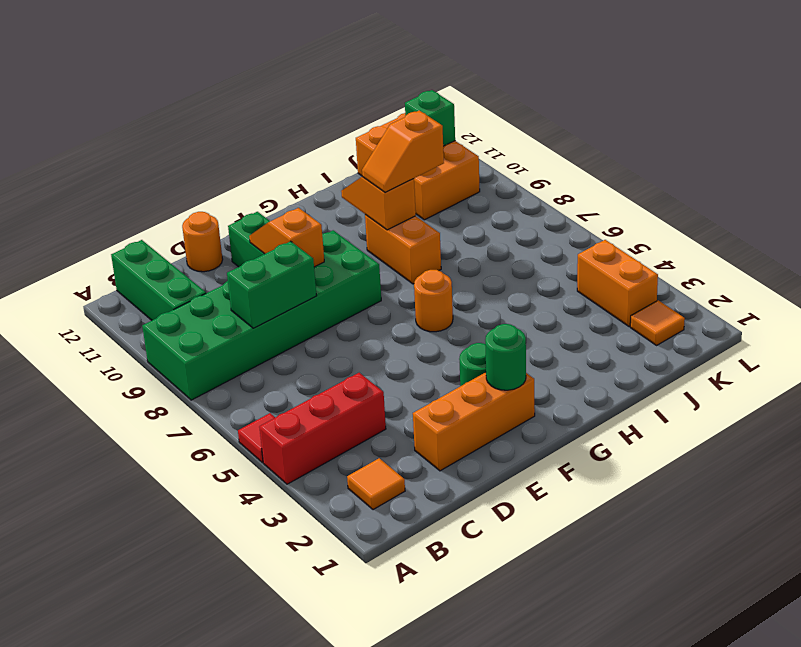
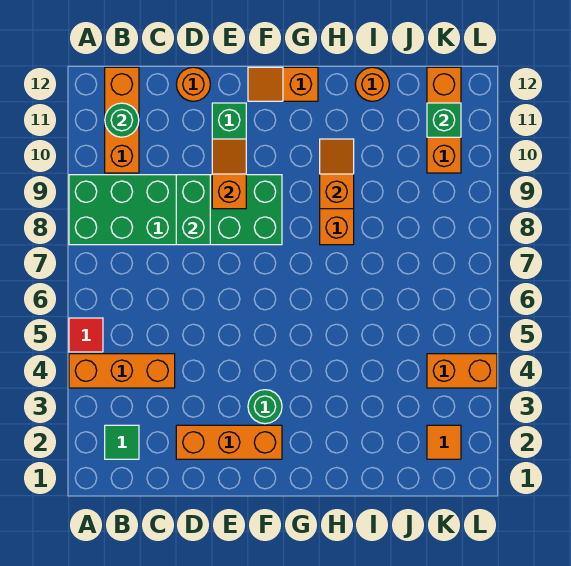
red 1x3 brick [259,373,386,484] -> orange 1x3 brick [69,354,175,388]
orange 1x1 tile [347,458,405,510] -> green 1x1 tile [105,425,139,459]
green 1x3 brick [111,240,206,320] -> orange 1x3 brick [105,67,139,173]
green 1x2 brick [227,241,317,328] -> green 1x2 brick turned to [176,175,210,245]
green 1x1 round brick [485,324,526,390] -> green 1x1 round brick moved to [105,103,139,137]
orange 1x1 round brick [414,270,453,332] -> orange 1x1 round brick moved to [355,67,389,101]
orange 1x2 slope [362,110,444,193] -> orange 1x2 slope moved to [248,67,318,101]
orange 2x3 brick [356,113,480,220] -> orange 1x3 brick [427,67,461,173]
orange 1x2 brick [577,240,658,327] -> orange 1x2 brick turned to [427,354,497,388]

